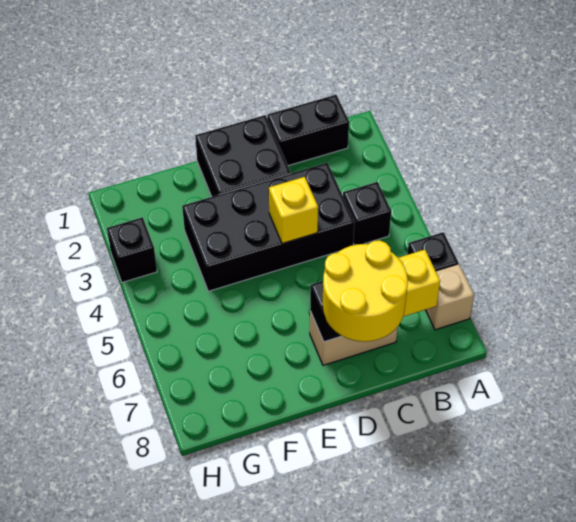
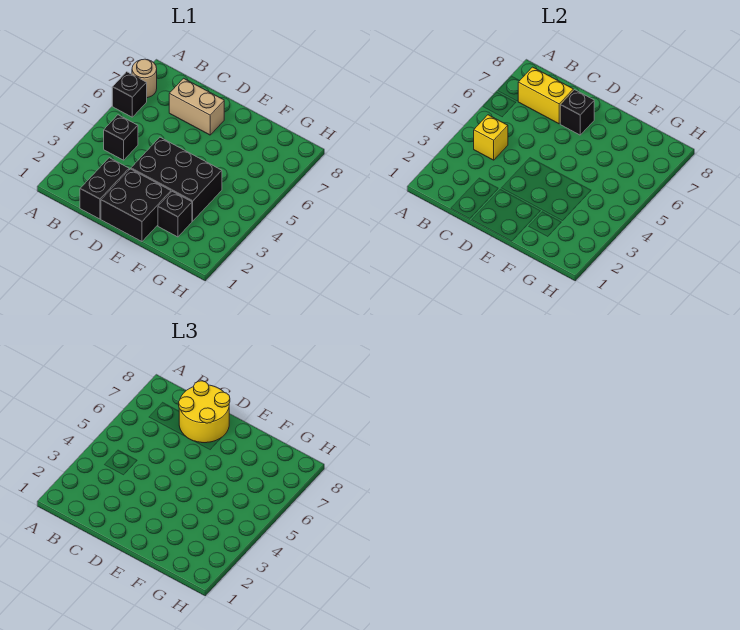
tan 1x1 brick [426,264,474,330] -> tan 1x1 round brick [132,59,157,98]
black 1x2 brick [267,95,349,166] -> black 1x2 brick turned to [80,158,129,219]
black 2x4 brick [182,163,355,291] -> black 2x3 brick [131,137,222,221]
yellow 1x1 brick [269,177,318,244] -> yellow 1x1 brick moved to [474,115,508,160]
black 1x1 brick [107,217,157,282] -> black 1x1 brick moved to [158,192,192,237]

